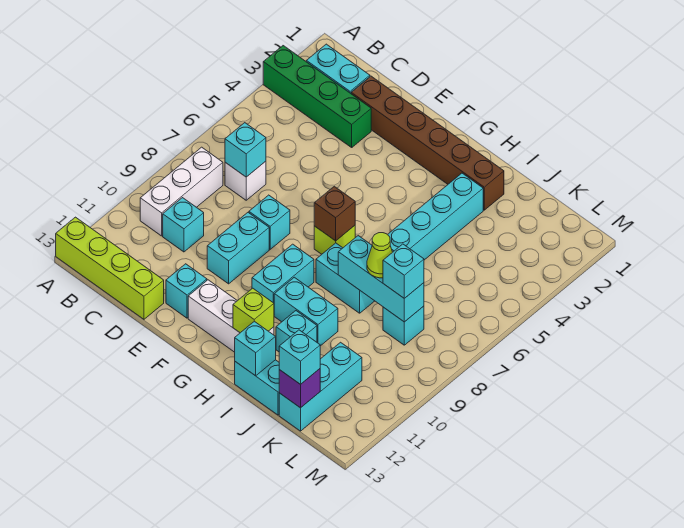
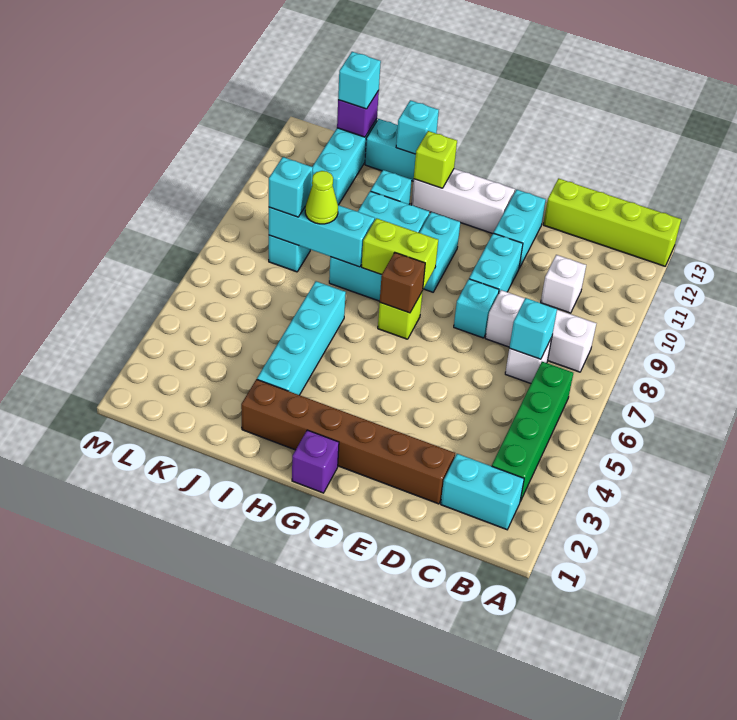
green 1x4 brick [263,46,371,147] -> green 1x4 brick turned to [492,362,573,501]
white 1x3 brick [140,147,223,236] -> white 1x3 brick turned to [485,290,596,372]
cyan 1x1 brick [163,198,204,252] -> white 1x1 brick [541,255,586,313]
cyan 1x1 brick [166,264,207,318] -> cyan 1x2 brick [494,190,546,268]
none -> purple 1x1 brick [292,430,339,493]
none -> lime 1x2 brick [362,218,438,288]

